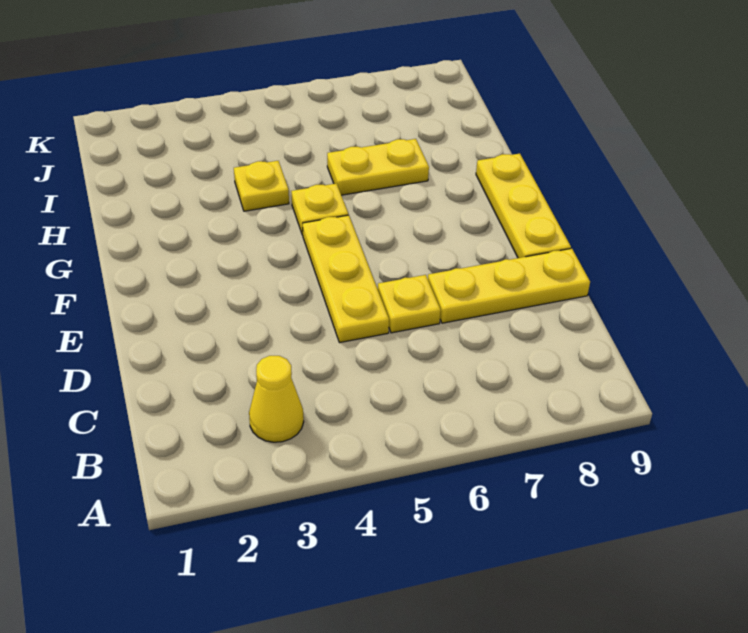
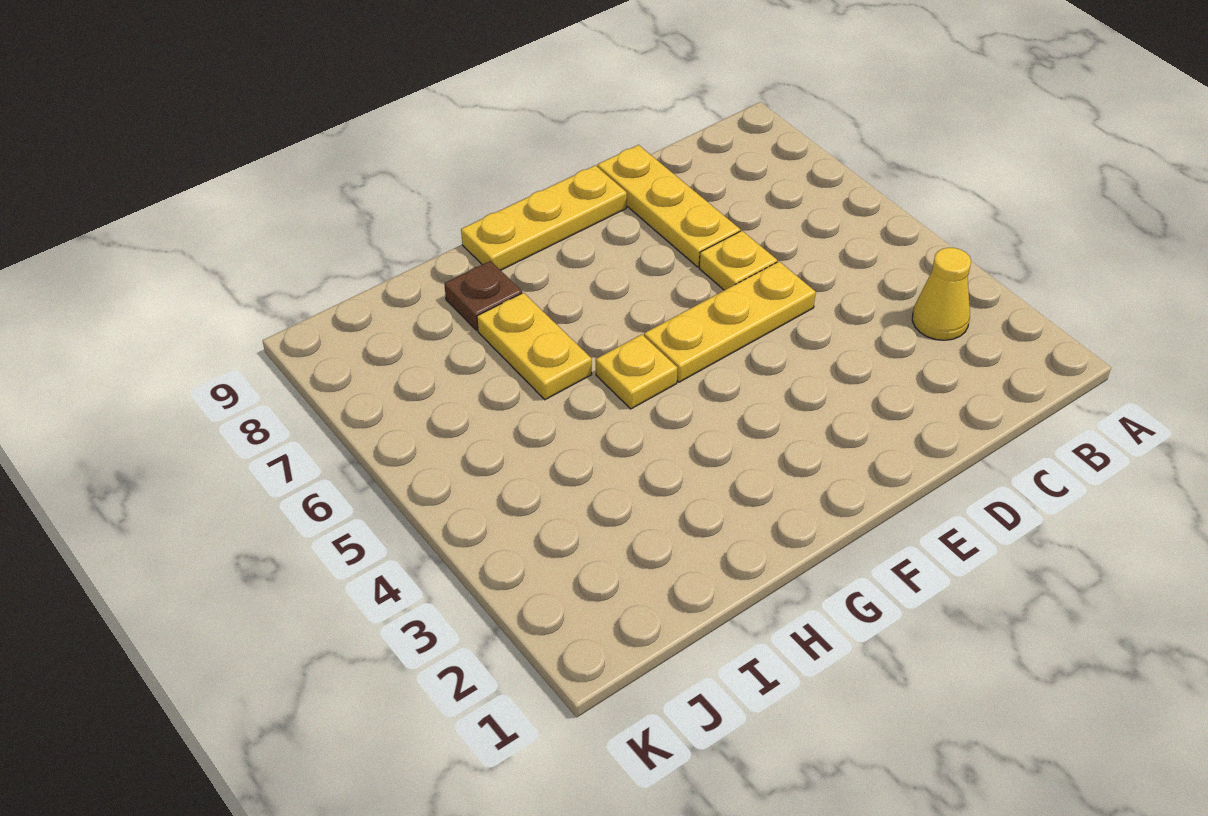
yellow 1x1 plate [234,161,289,211] -> none
none -> brown 1x1 plate [444,261,522,330]

